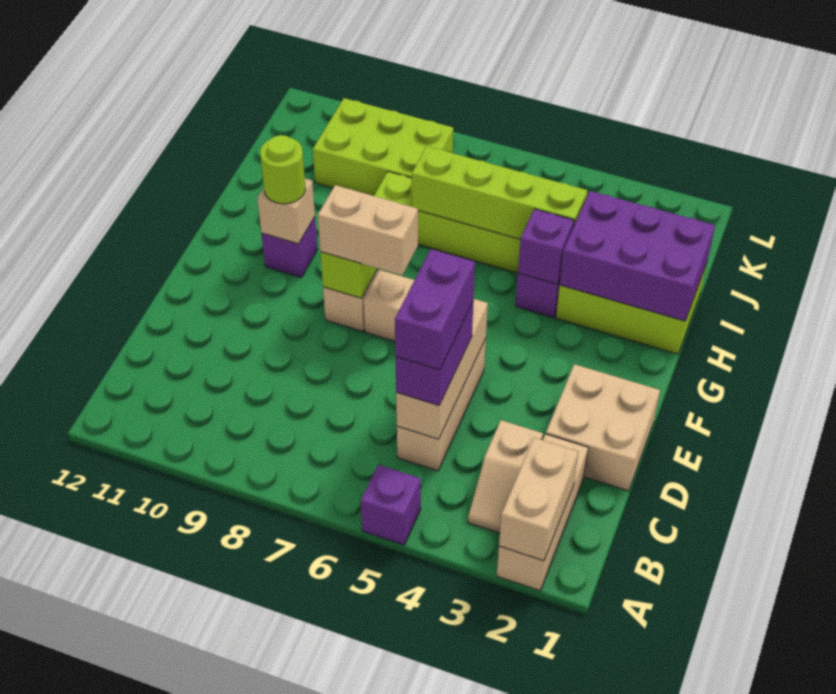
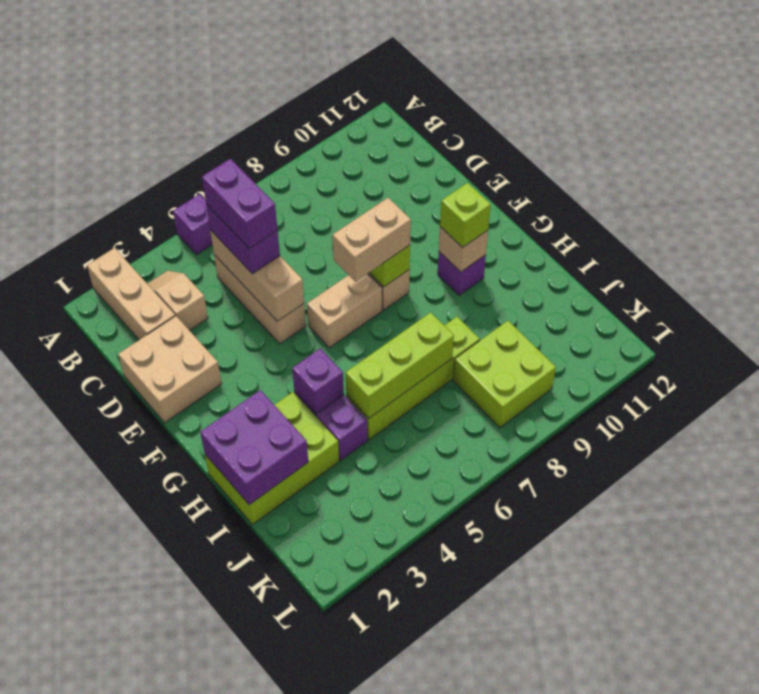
tan 1x2 brick [499,438,578,561] -> none
lime 1x1 round brick [260,135,306,204] -> lime 1x1 brick [440,183,491,248]
purple 2x3 brick [560,191,715,321] -> purple 2x2 brick [200,390,308,505]
lime 1x4 brick [412,146,588,239] -> lime 1x3 brick [346,312,454,418]
lime 2x3 brick [313,98,453,196] -> lime 2x2 brick [453,321,556,428]

